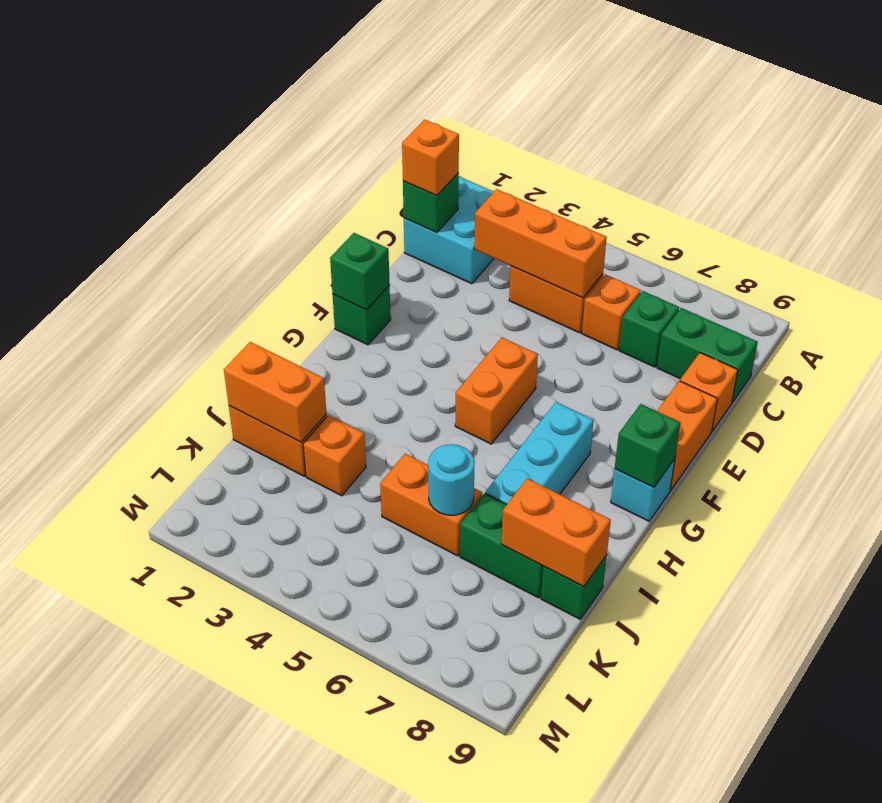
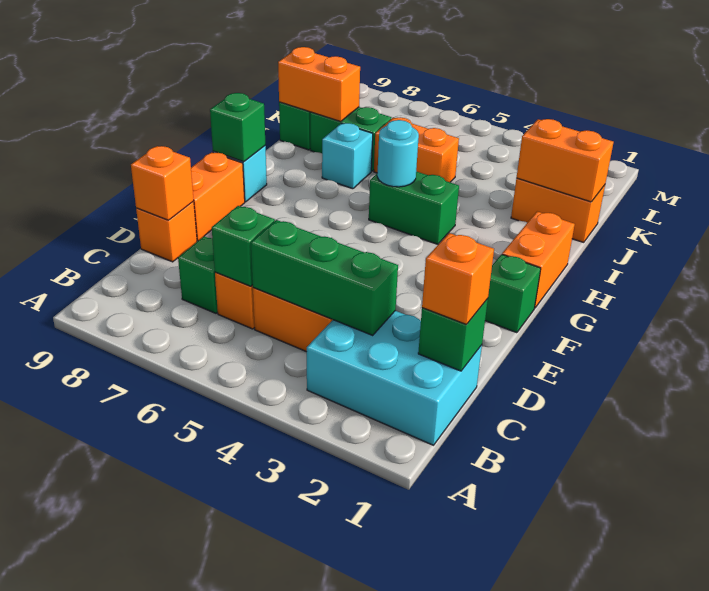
cyan 2x2 brick [404,176,494,284] -> cyan 2x3 brick [307,311,482,445]
orange 1x3 brick [474,189,607,298] -> green 1x3 brick [251,220,398,335]
green 1x2 brick [657,308,758,402] -> green 1x2 brick moved to [369,171,459,244]
green 1x1 brick [330,233,390,310] -> green 1x1 brick moved to [212,206,275,286]
orange 1x2 brick [455,338,538,444] -> orange 1x2 brick moved to [502,211,575,308]
cyan 1x3 brick [485,402,594,504] -> cyan 1x1 brick [322,123,373,189]
orange 1x1 brick [303,415,366,496] -> orange 1x1 brick moved to [131,146,194,220]
cyan 1x1 round brick [428,444,475,515] -> cyan 1x1 round brick moved to [377,120,419,187]

